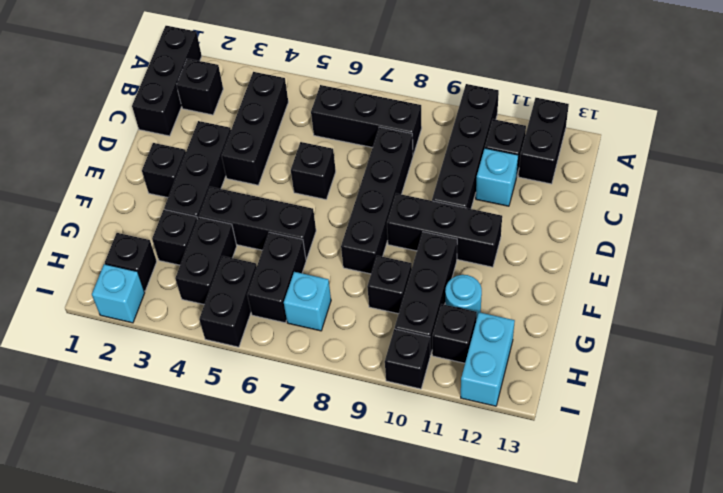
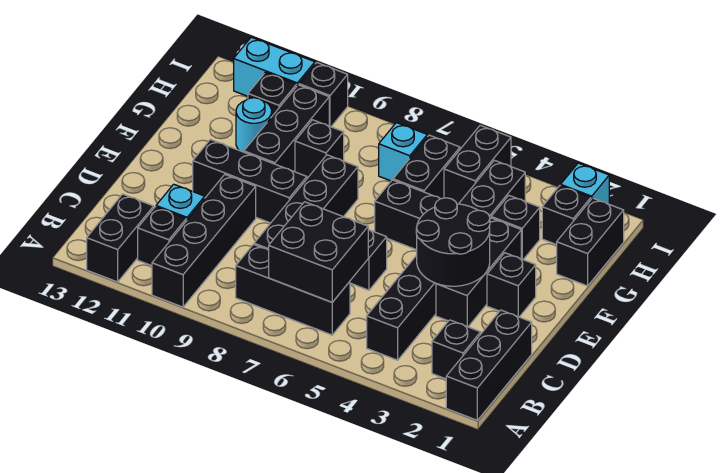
none -> black 2x2 brick [269,202,368,302]
none -> black 2x2 round brick [416,198,490,286]
none -> black 1x2 brick [557,198,624,286]
cyan 1x2 brick [461,312,515,406] -> cyan 1x2 brick turned to [234,37,315,96]

